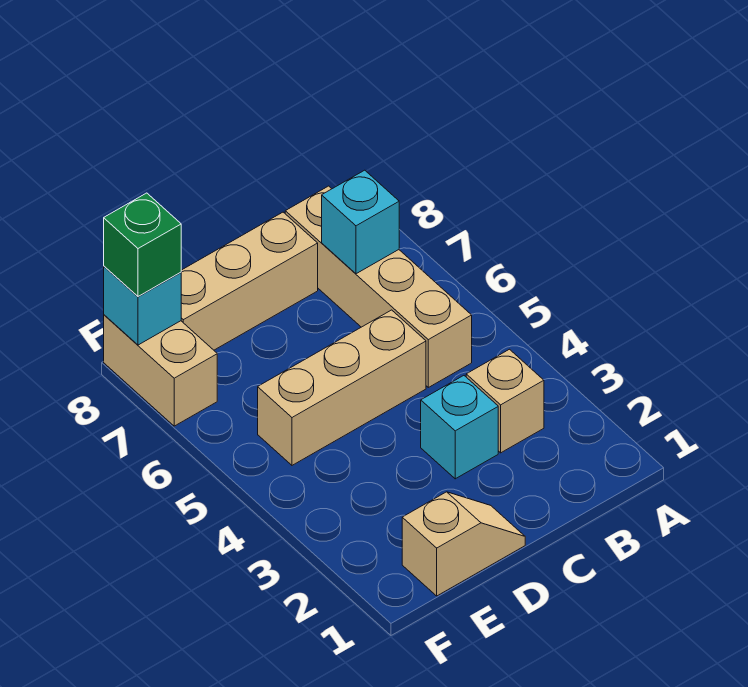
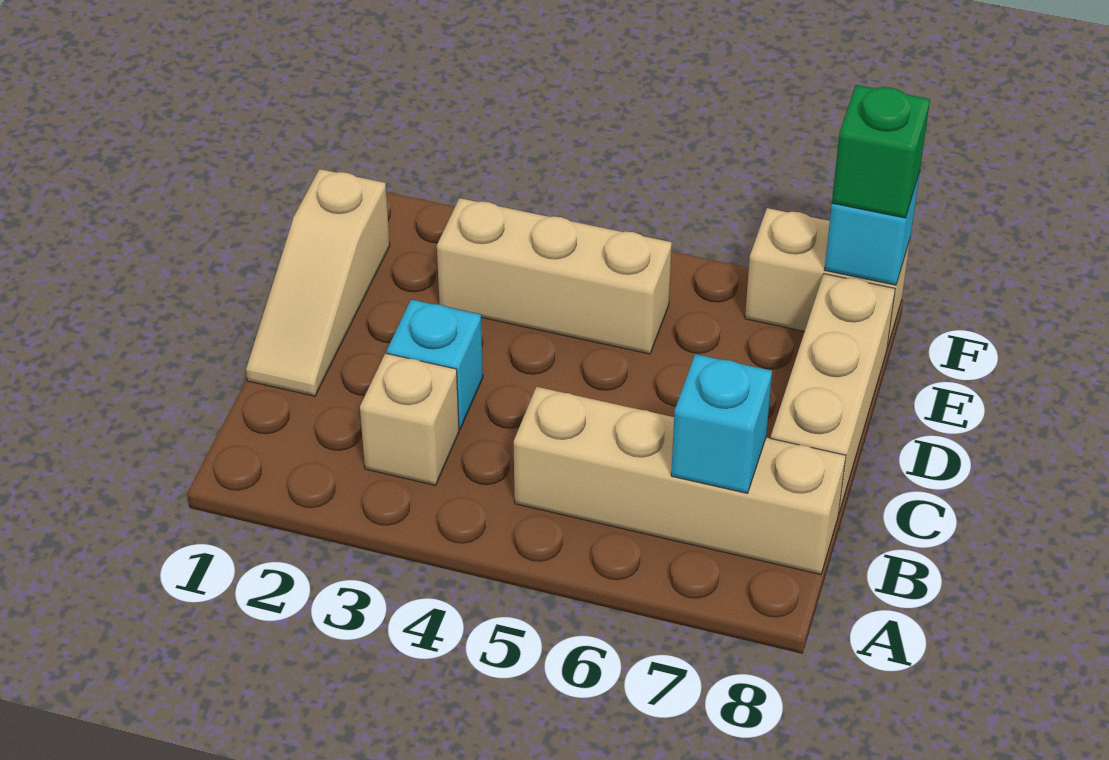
tan 1x3 brick [258,310,426,465] -> tan 1x3 brick turned to [437,198,672,354]
tan 1x2 slope [402,492,525,596] -> tan 1x3 slope [246,169,390,396]

